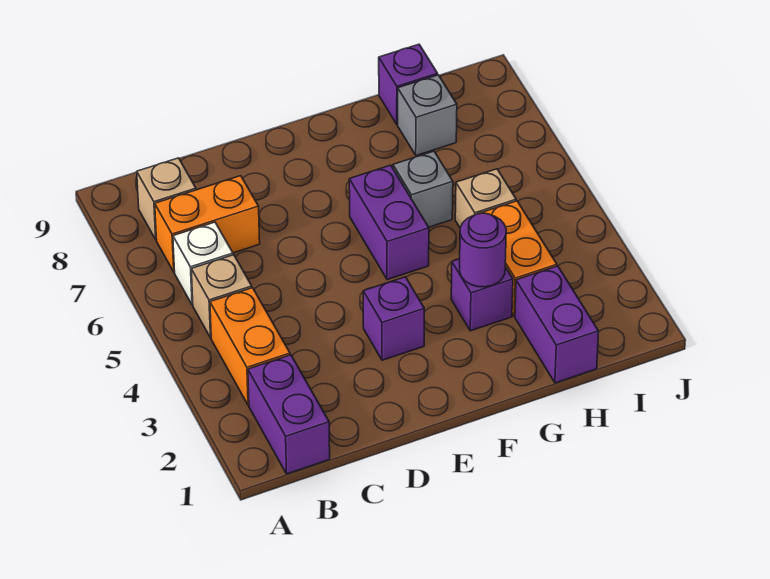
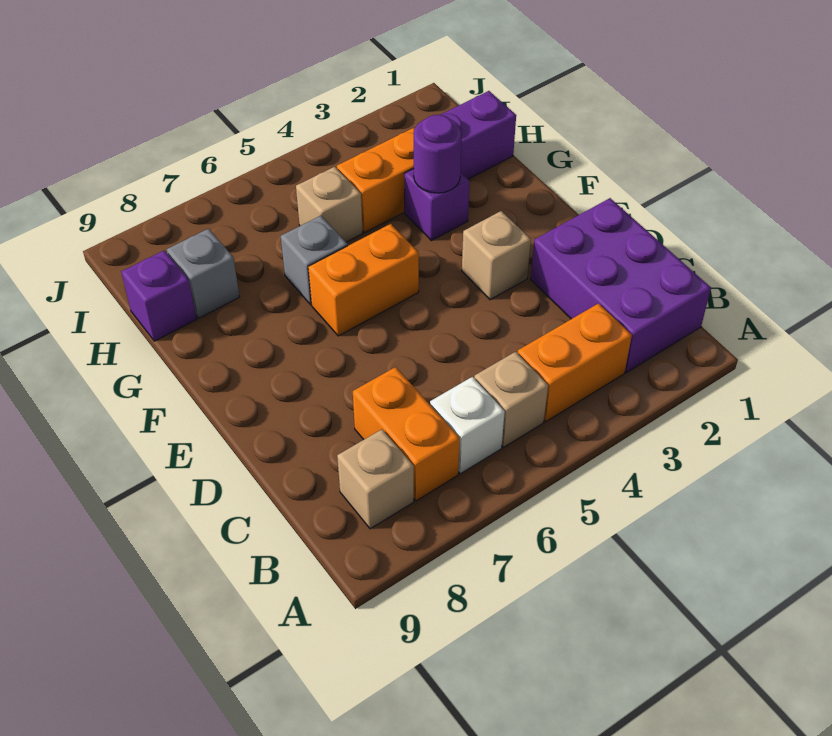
purple 1x2 brick [248,355,330,474] -> purple 2x3 brick [531,198,711,372]
purple 1x1 brick [363,277,424,360] -> tan 1x1 brick [462,211,531,300]
purple 1x2 brick [349,165,429,280] -> orange 1x2 brick [308,224,419,336]

